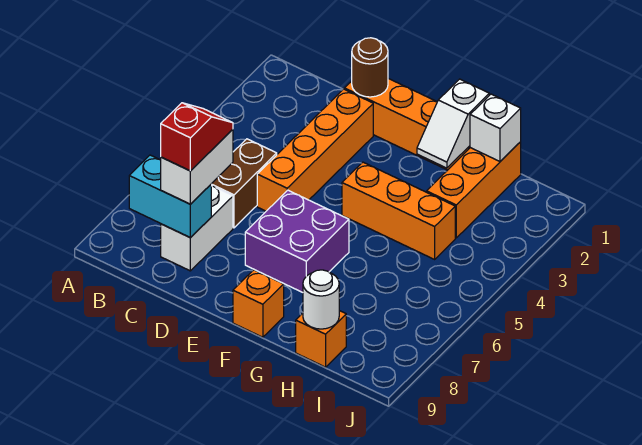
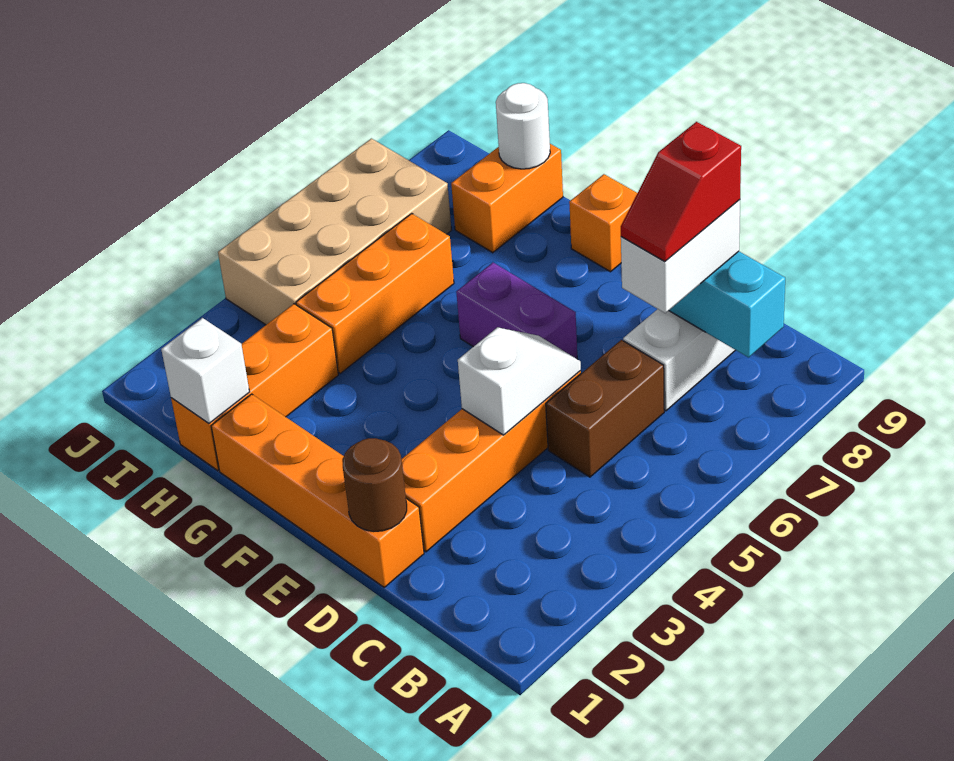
purple 2x2 brick [245,190,349,292] -> purple 1x2 brick [456,263,577,359]
orange 1x3 brick [342,162,455,259] -> orange 1x3 brick turned to [296,213,454,373]
white 1x2 slope [417,79,489,168] -> white 1x2 slope moved to [458,327,581,435]
orange 1x1 brick [296,311,346,367] -> orange 1x2 brick [451,144,563,253]
none -> tan 2x4 brick [218,139,451,325]

